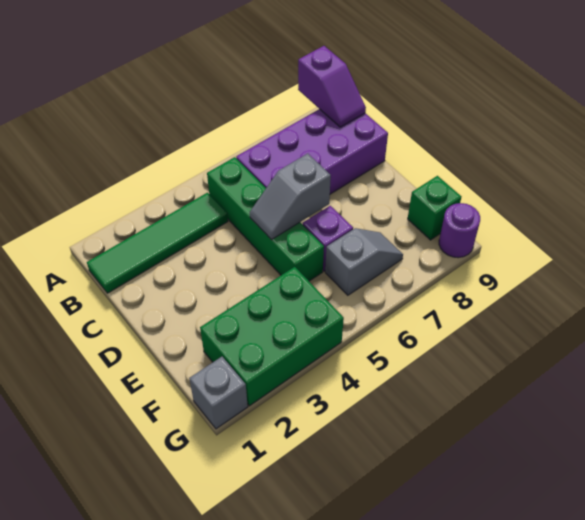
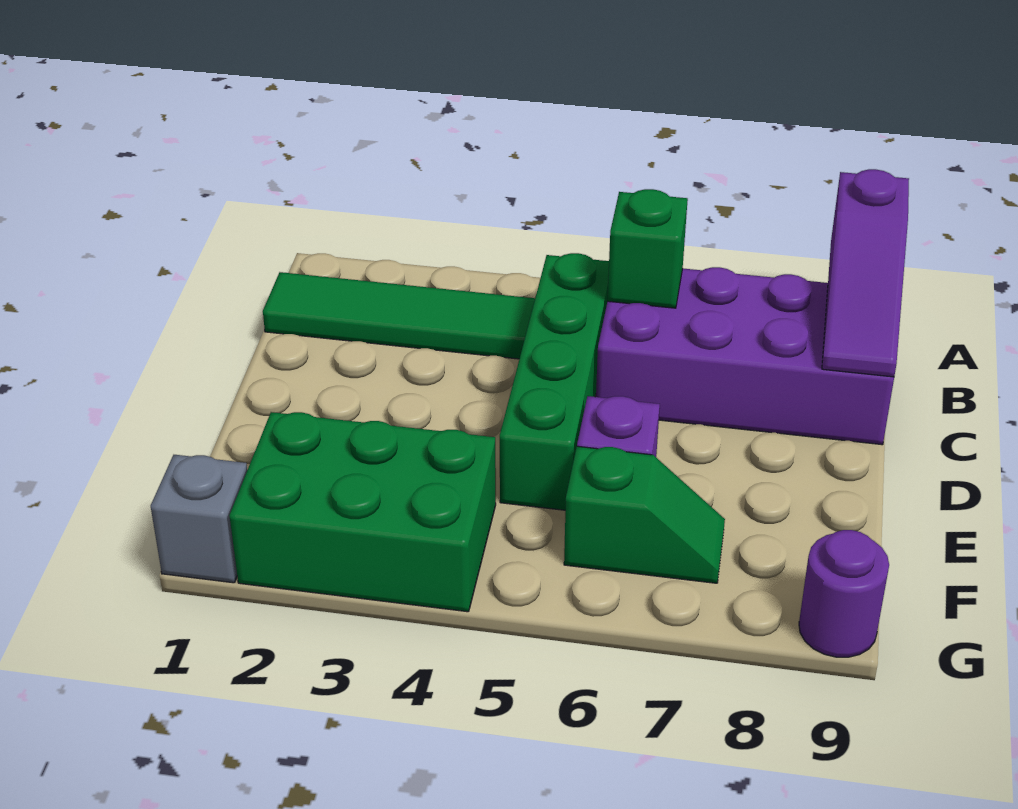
purple 1x2 slope [298,46,366,127] -> purple 1x3 slope [822,169,909,377]
grey 1x2 slope [250,154,331,240] -> none
grey 1x2 slope [325,228,403,295] -> green 1x2 slope [564,446,725,583]
green 1x1 brick [408,176,462,240] -> green 1x1 brick moved to [607,189,688,308]

